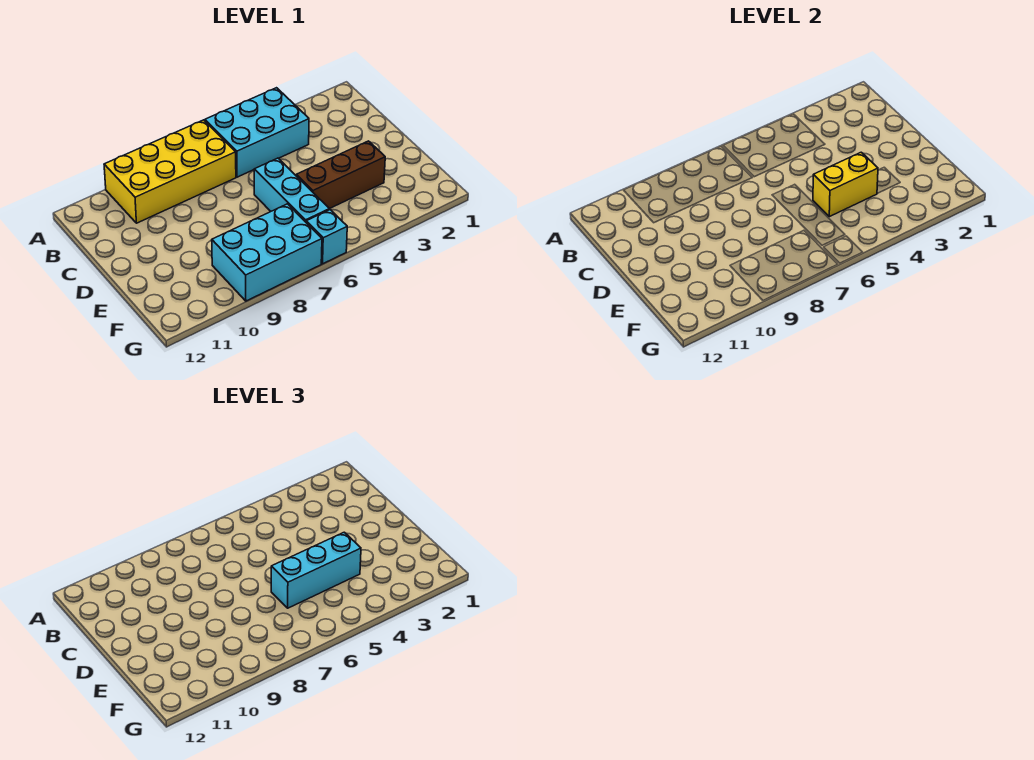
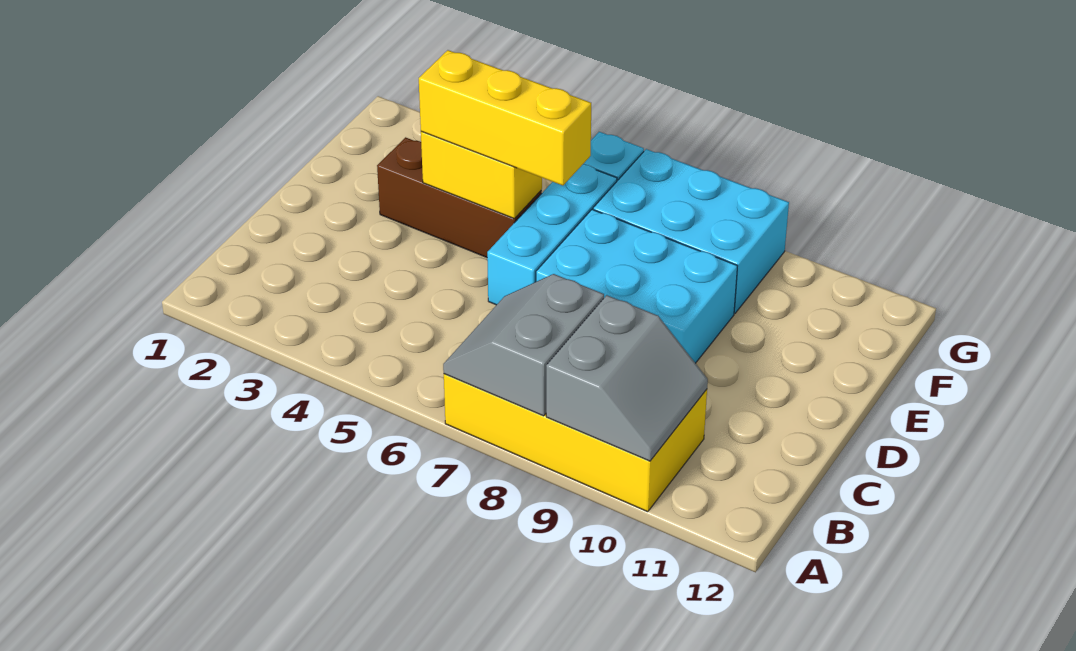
cyan 2x3 brick [205,88,309,177] -> cyan 2x3 brick moved to [536,210,737,363]
none -> grey 2x2 slope [443,274,604,416]
none -> grey 2x2 slope [546,295,708,461]
cyan 1x3 brick [271,532,361,608] -> yellow 1x3 brick [419,50,591,186]

